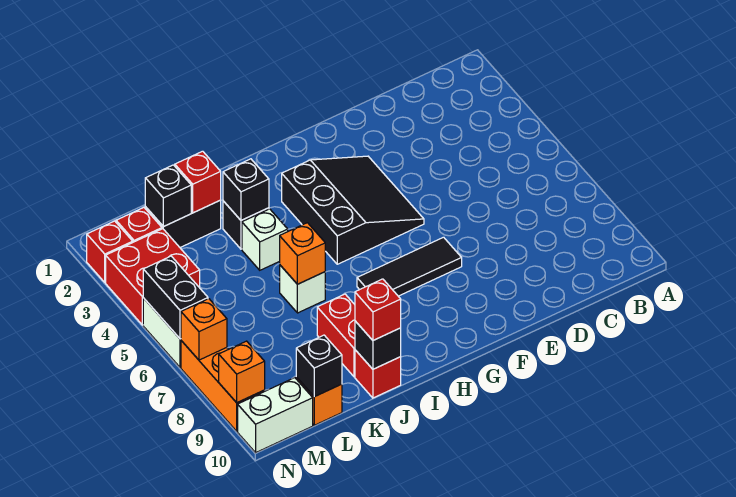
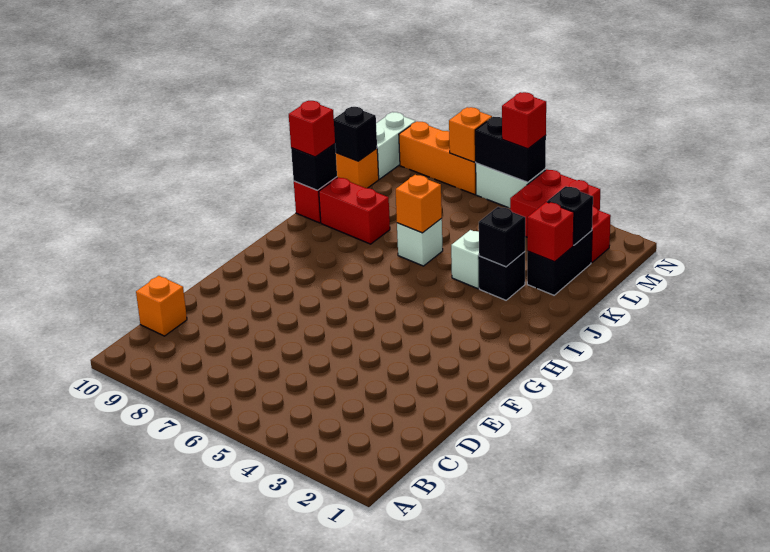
black 3x3 slope [282,156,424,264] -> none
black 1x3 tile [357,237,462,296] -> none
red 1x1 brick [87,221,133,282] -> red 1x1 brick moved to [502,92,546,149]
orange 1x1 brick [219,341,265,403] -> orange 1x1 brick moved to [136,276,187,336]

